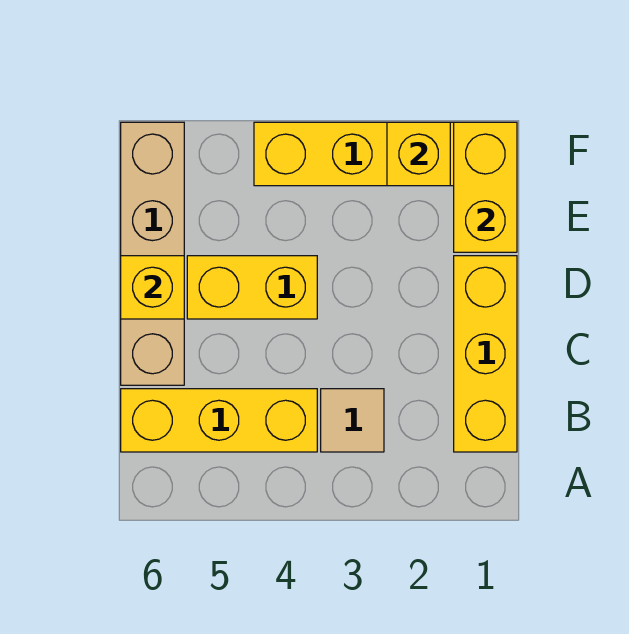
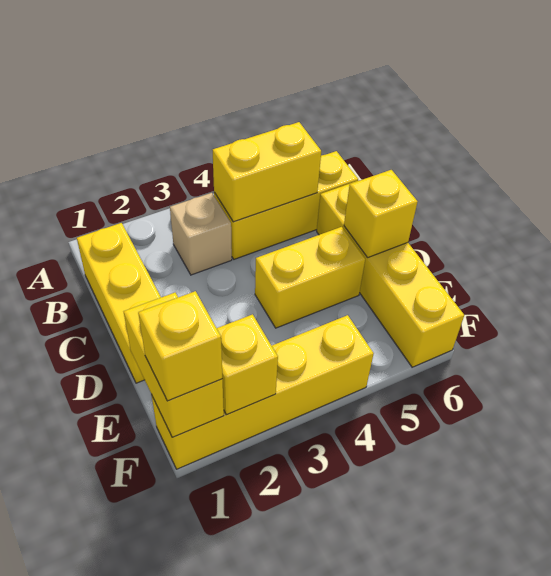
tan 1x1 tile [321,389,384,452] -> tan 1x1 brick [170,193,232,275]
none -> yellow 1x2 brick [213,122,321,222]
tan 1x4 brick [121,122,184,385] -> yellow 1x4 brick [317,181,464,367]
none -> yellow 1x1 brick [138,291,222,401]

